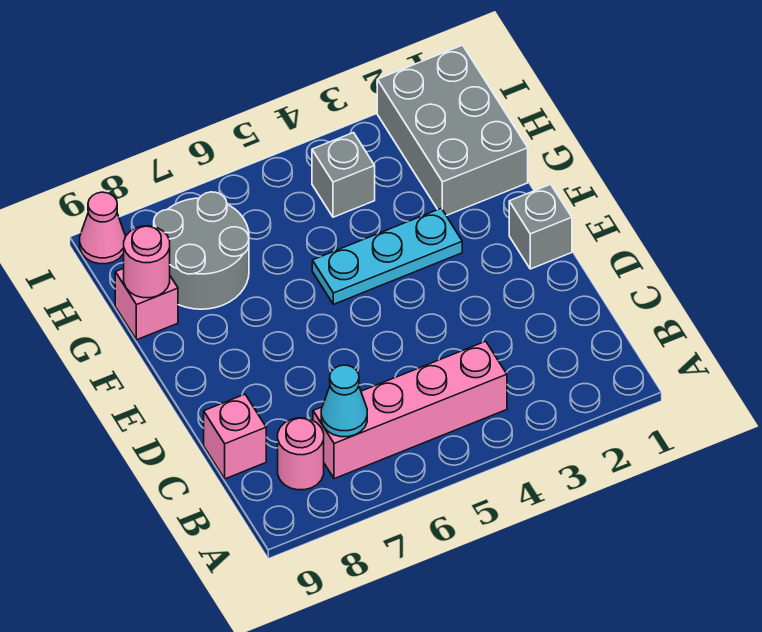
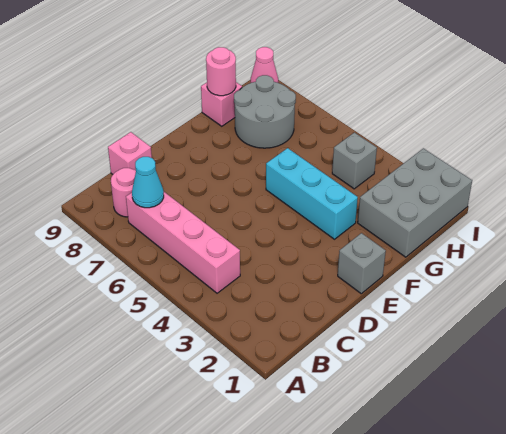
cyan 1x3 plate [312,208,462,304] -> cyan 1x3 brick [266,148,358,239]

